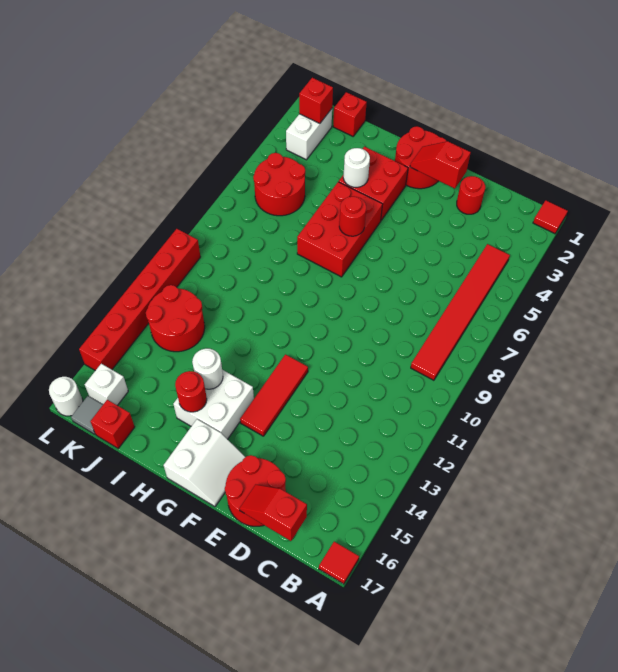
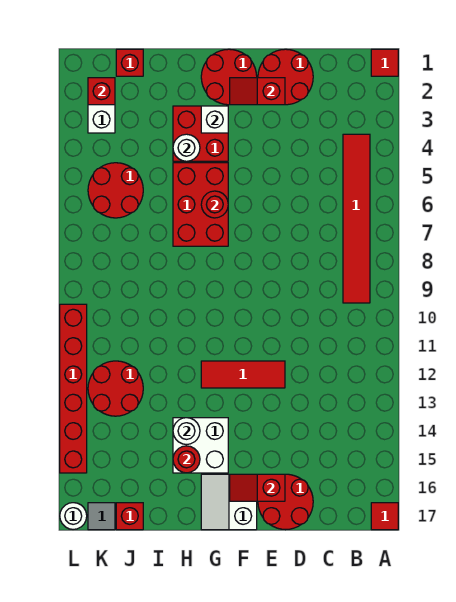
red 1x2 slope [239,484,307,541] -> red 1x2 slope moved to [230,474,285,501]
red 1x1 round brick [457,176,485,214] -> red 2x2 round brick [258,49,313,105]
red 1x3 tile [240,354,308,436] -> red 1x3 tile turned to [201,361,285,388]
white 2x2 slope [164,419,245,507] -> white 2x2 slope turned to [201,474,257,530]
white 1x1 brick [85,364,128,405] -> white 1x1 brick moved to [201,106,228,133]

